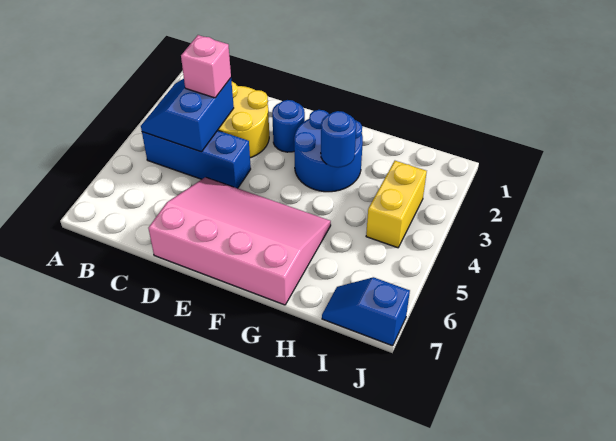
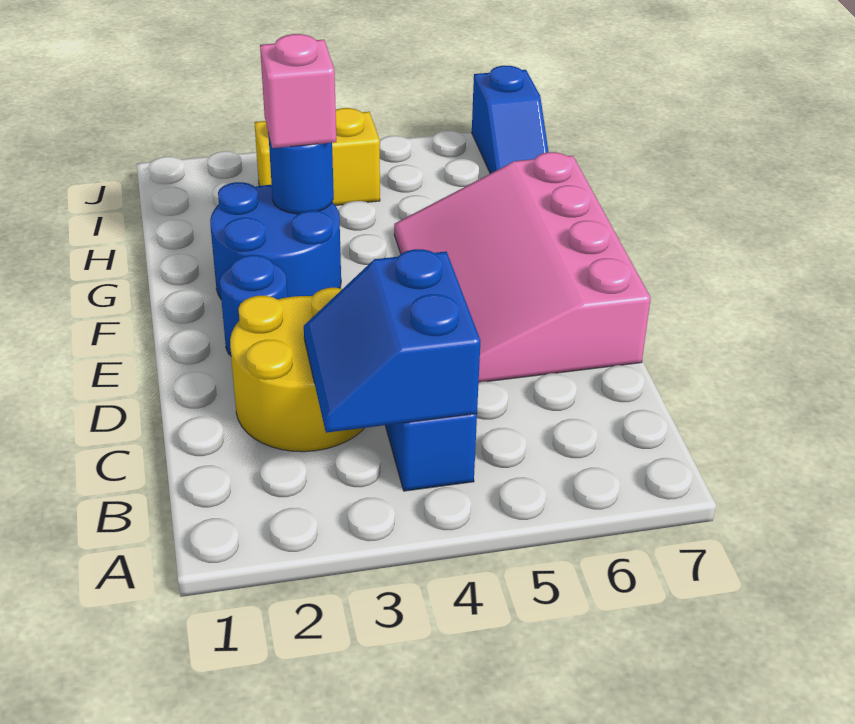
blue 2x2 slope [141,78,234,152] -> blue 2x2 slope turned to [304,249,481,433]
pink 1x1 brick [181,35,231,98] -> pink 1x1 brick moved to [260,34,336,148]

